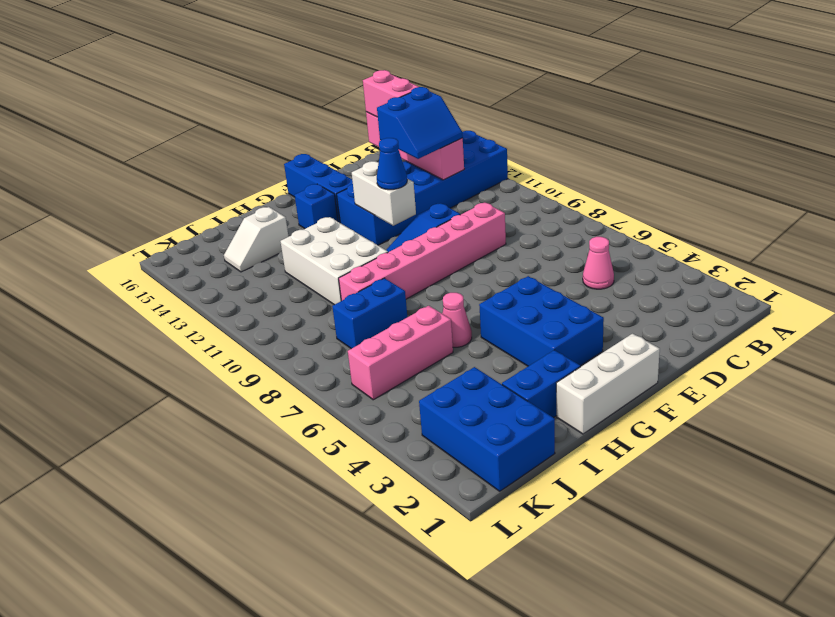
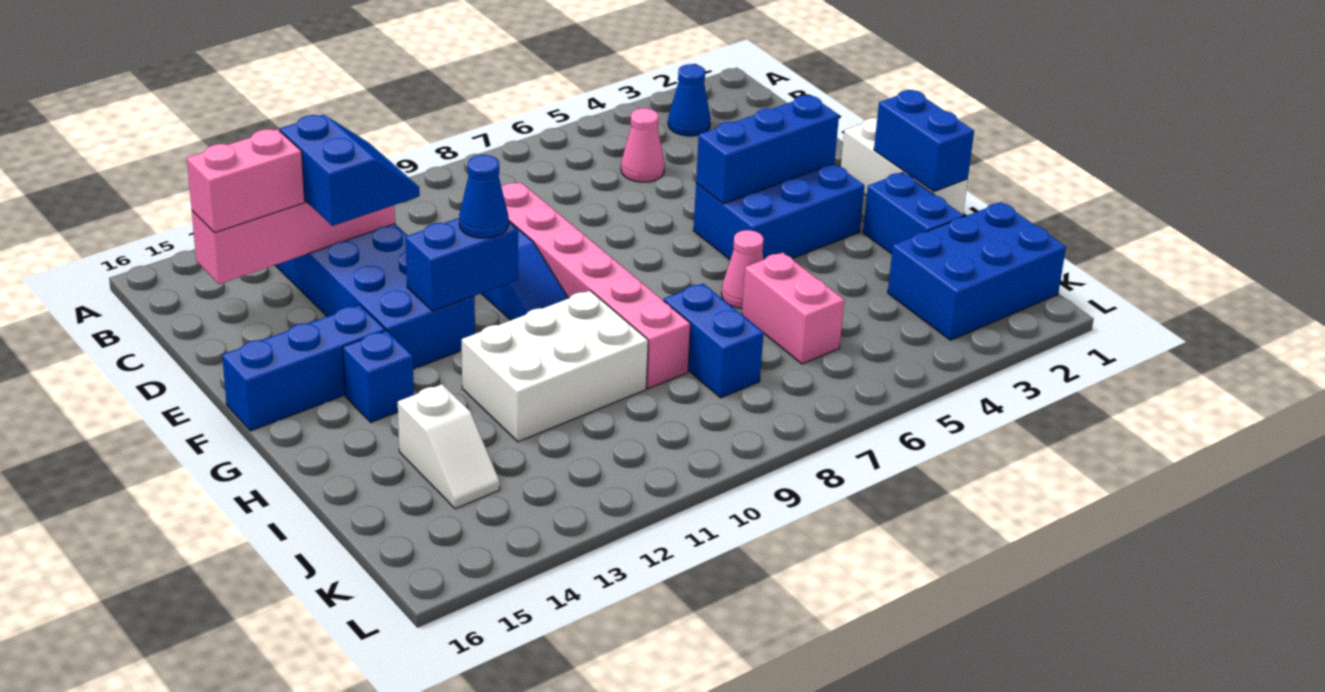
none -> blue 1x1 cone [668,64,711,136]
none -> blue 1x3 brick [696,95,839,204]
white 1x2 brick [352,161,416,226] -> blue 1x2 brick [405,218,518,311]
none -> blue 1x2 brick [874,90,974,192]
pink 1x3 brick [348,306,453,400] -> pink 1x2 brick [742,253,844,364]

